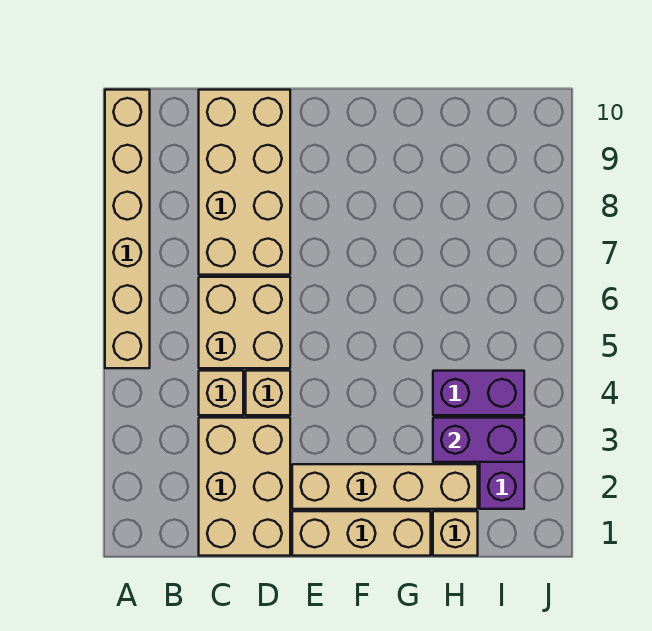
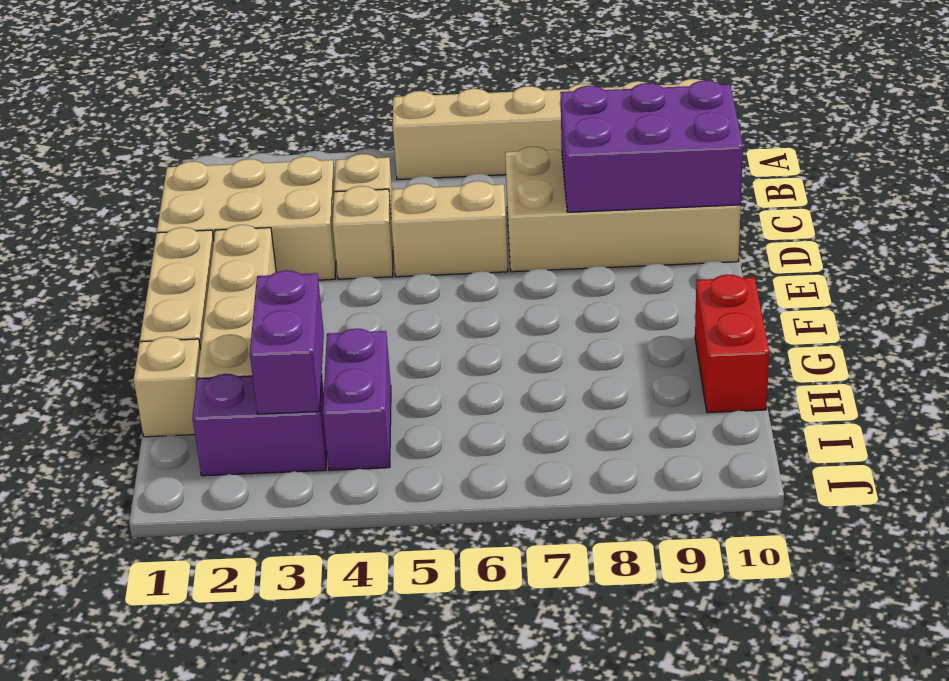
tan 2x2 brick [199,277,290,368] -> tan 1x2 brick [391,181,508,277]
none -> purple 2x3 brick [560,80,743,212]
none -> red 1x2 brick [695,275,769,413]

